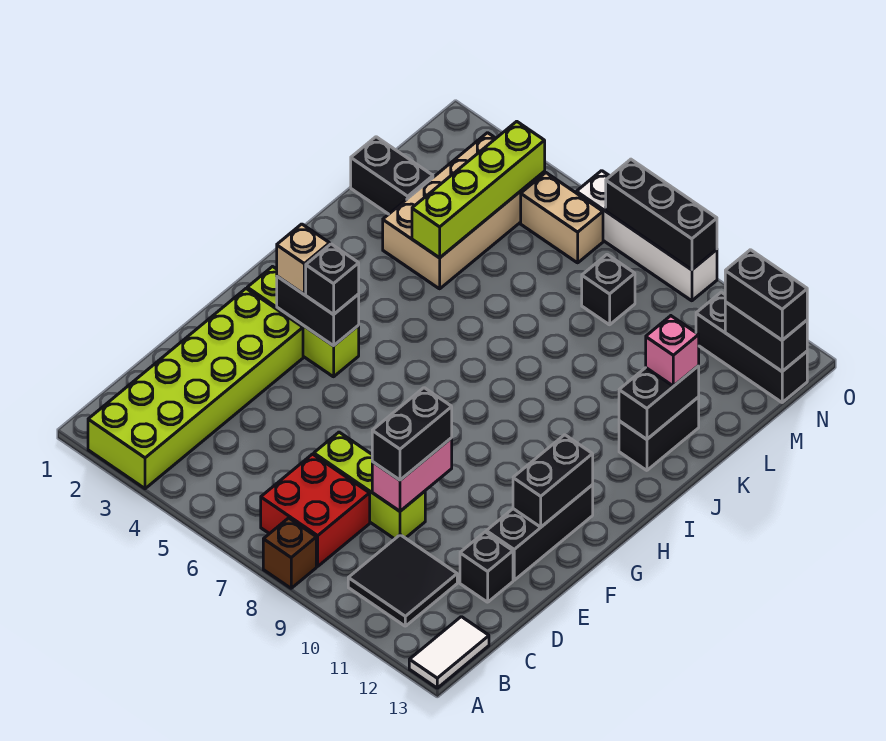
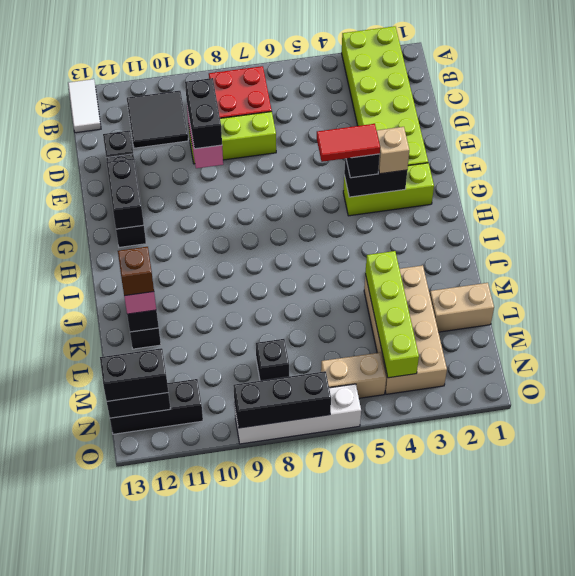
brown 1x1 brick [263,518,316,588] -> brown 1x1 brick moved to [118,247,154,296]
none -> red 1x2 tile [317,124,380,162]
black 1x2 brick [351,137,433,214] -> tan 1x2 brick [430,283,494,332]

